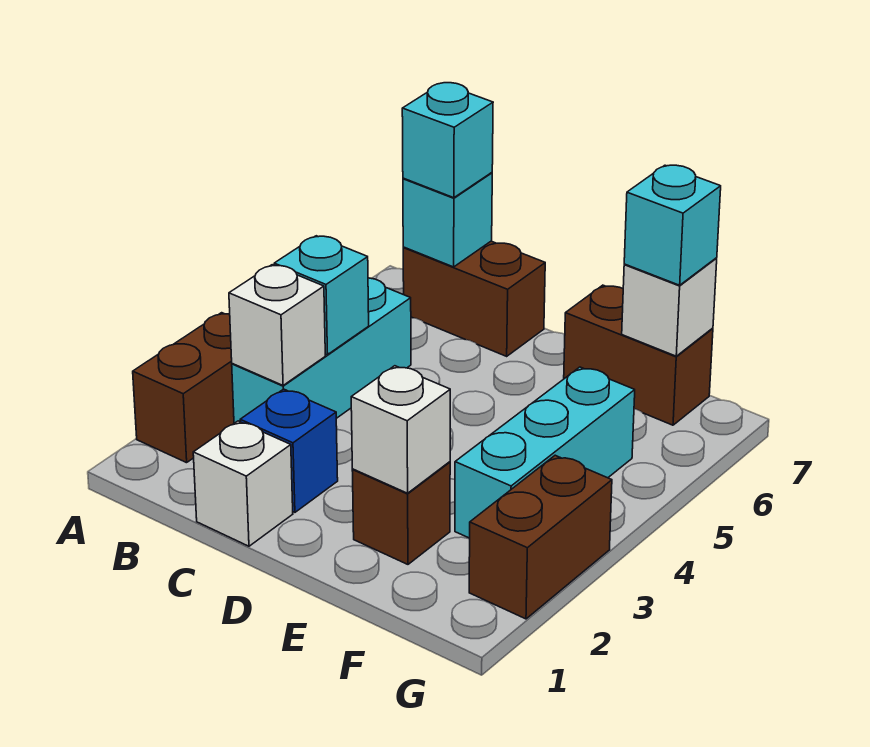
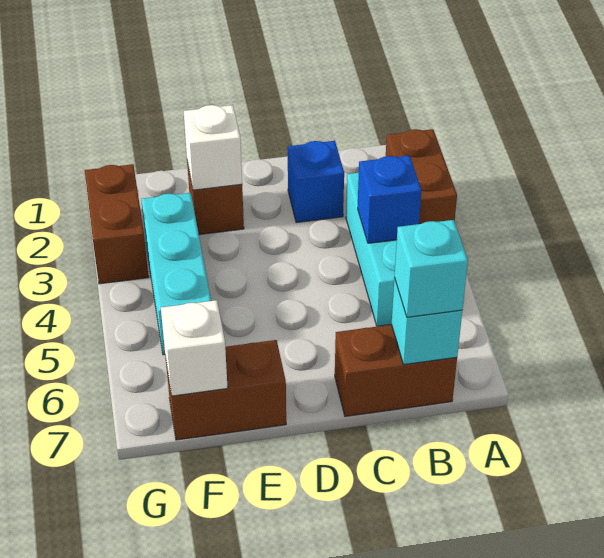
white 1x1 brick [229,265,325,385] -> none
cyan 1x1 brick [274,236,369,355] -> blue 1x1 brick [358,156,422,243]
white 1x1 brick [193,421,293,546] -> none
cyan 1x1 brick [624,165,721,285] -> none

